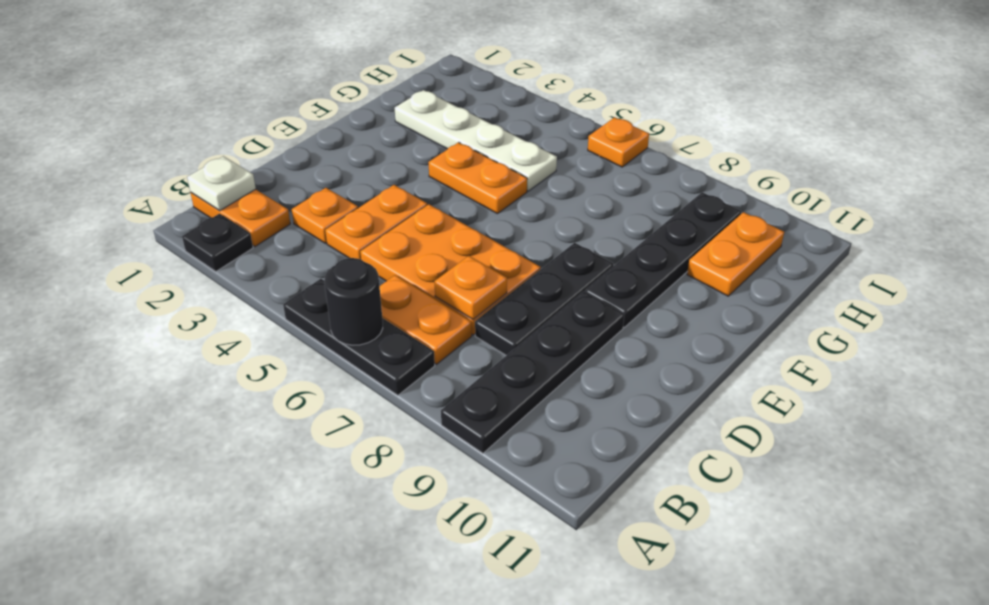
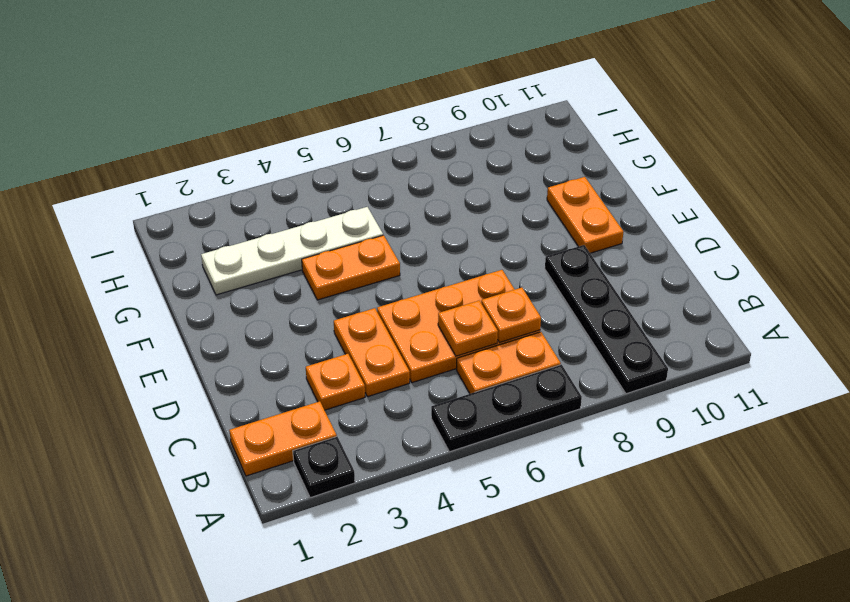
black 1x1 round brick [324,258,383,345] -> none
white 1x1 plate [187,156,256,211] -> none
black 1x3 plate [475,243,613,355] -> none
black 1x4 plate [585,192,741,327] -> none
orange 1x2 plate [687,212,784,296] -> orange 1x2 plate moved to [547,177,623,253]
orange 1x1 plate [588,117,649,167] -> orange 1x1 plate moved to [438,301,498,356]

